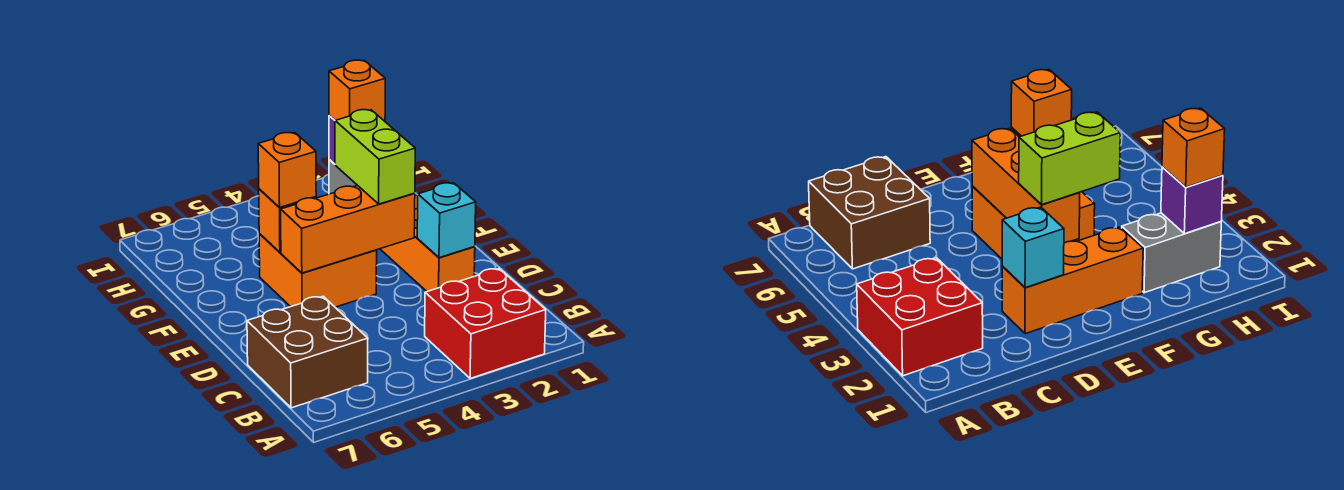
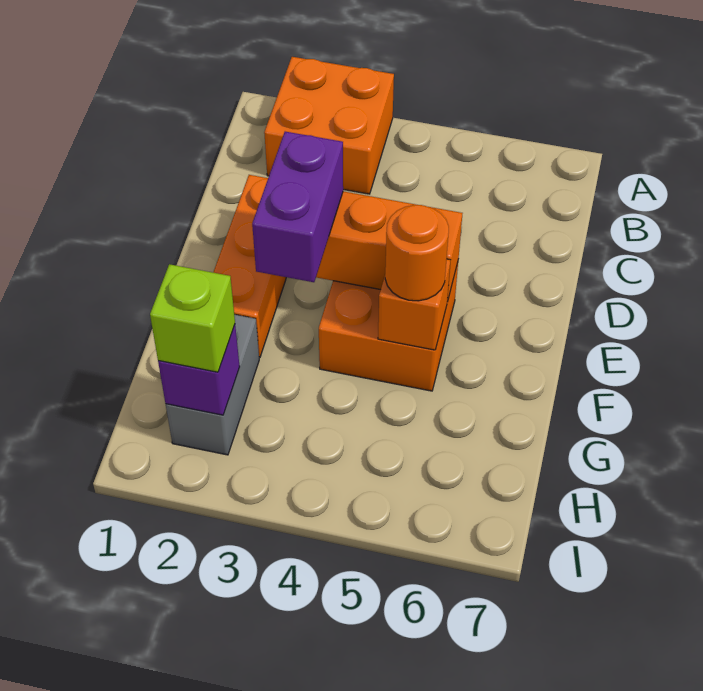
red 2x2 brick [425,269,546,379] -> orange 2x2 brick [264,57,394,194]
brown 2x2 brick [247,296,368,408] -> none
cyan 1x1 brick [417,183,476,258] -> none
lime 1x2 brick [335,110,415,204] -> purple 1x2 brick [252,132,343,282]
orange 1x1 brick [258,133,316,208] -> orange 1x1 round brick [385,205,449,301]
orange 1x1 brick [329,60,385,121] -> lime 1x1 brick [150,264,235,372]

